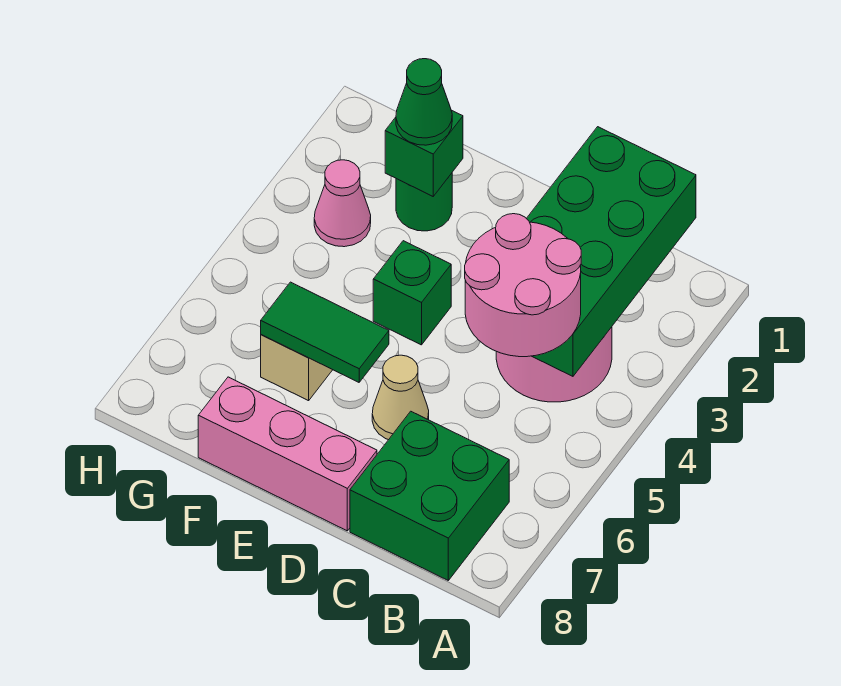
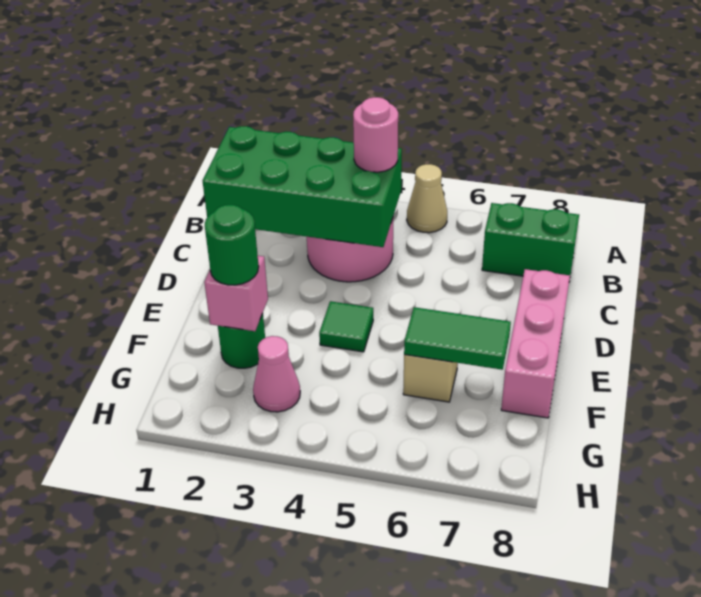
pink 2x2 round brick [465,214,581,357] -> pink 1x1 round brick [353,97,398,172]
green 2x2 brick [350,411,509,580] -> green 1x2 brick [482,203,579,281]
tan 1x1 cone [372,355,429,440] -> tan 1x1 cone moved to [407,164,447,233]
green 1x1 brick [373,241,451,345] -> green 1x1 tile [319,301,373,352]
green 1x2 tile [261,282,389,382] -> green 1x2 tile turned to [404,307,511,370]
green 1x1 brick [385,110,463,196] -> pink 1x1 brick [204,256,268,331]
green 1x1 cone [396,59,452,145] -> green 1x1 round brick [205,205,259,285]

